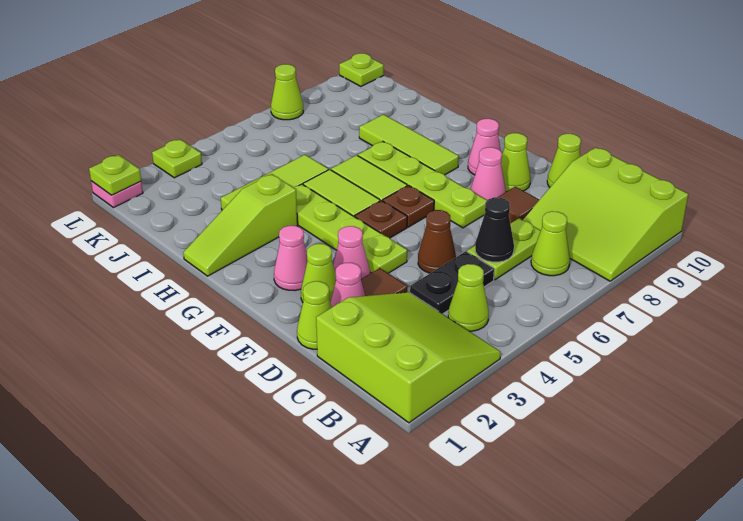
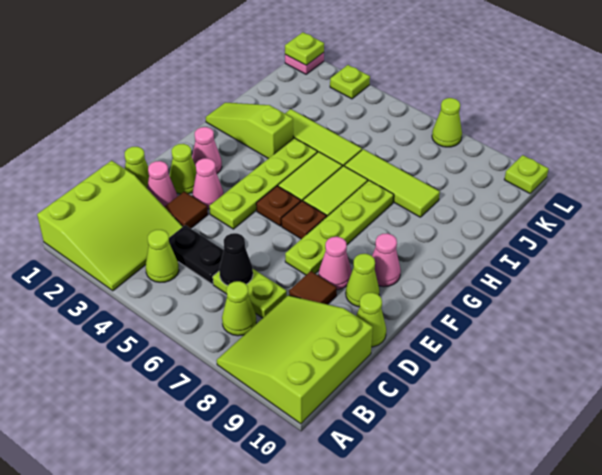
brown 1x1 cone [418,210,456,273] -> none
lime 1x3 tile [359,115,459,175] -> lime 1x3 tile turned to [344,149,440,217]

